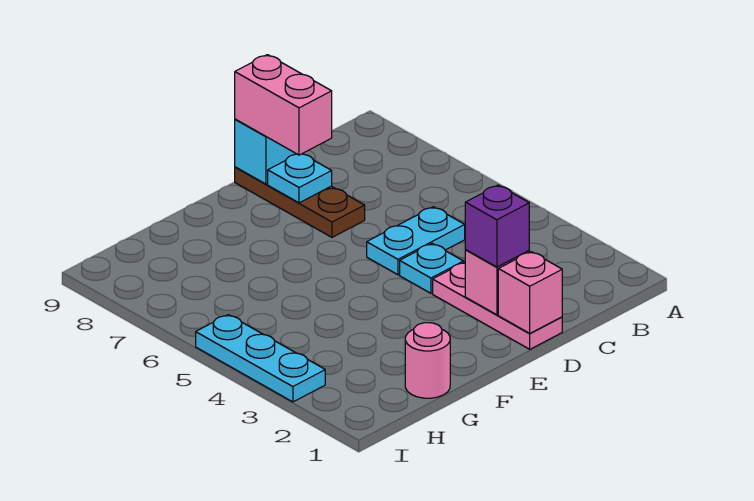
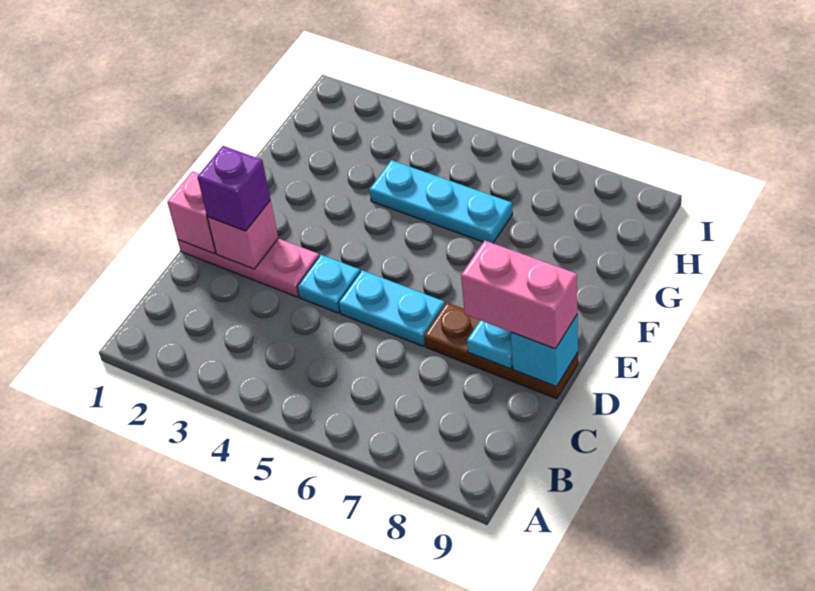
cyan 1x2 plate [367,207,465,275] -> cyan 1x2 plate turned to [339,270,445,346]
pink 1x1 round brick [405,323,450,398] -> none
cyan 1x3 plate [196,315,325,402] -> cyan 1x3 plate moved to [369,160,512,243]

